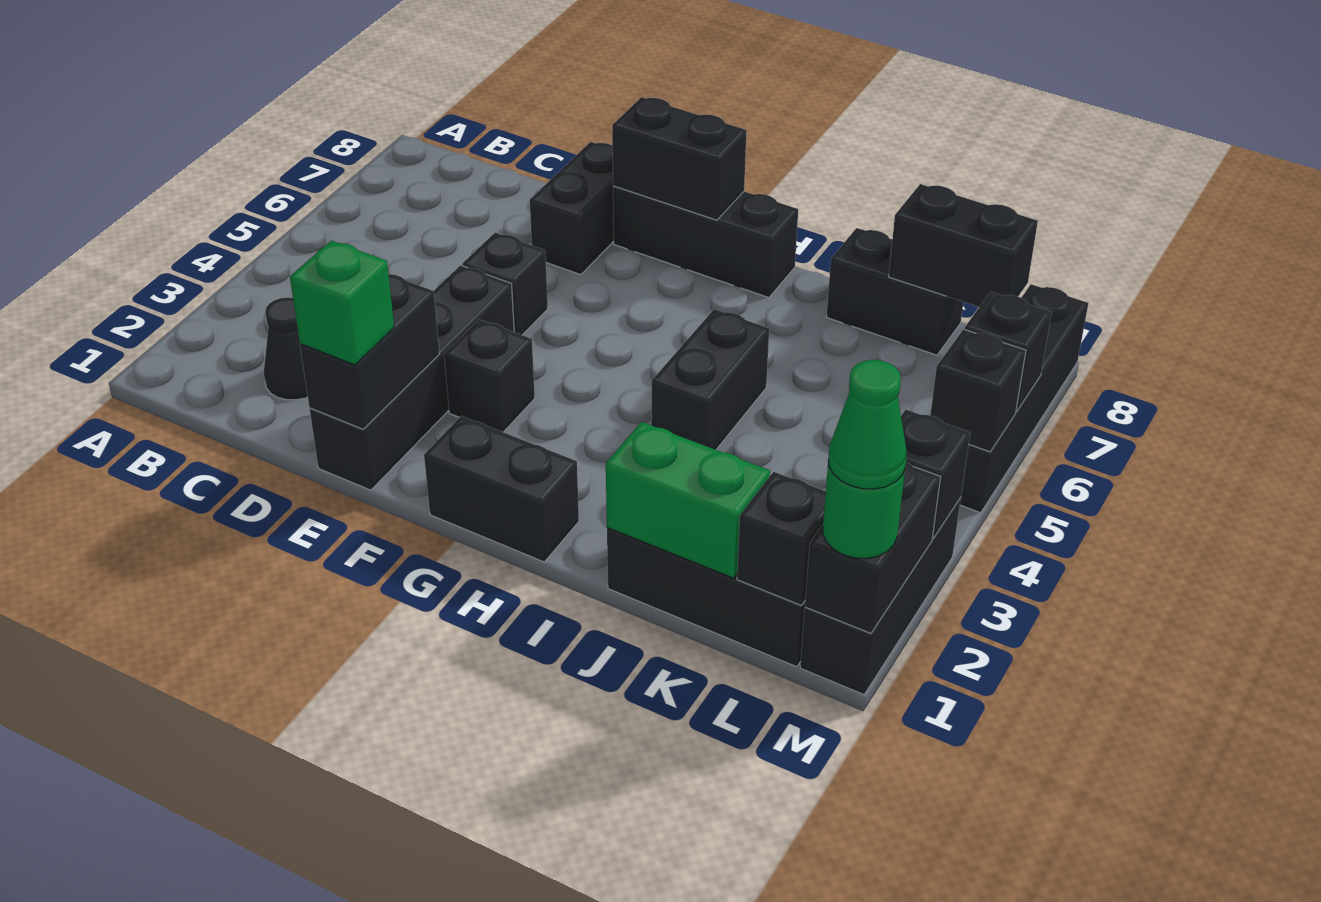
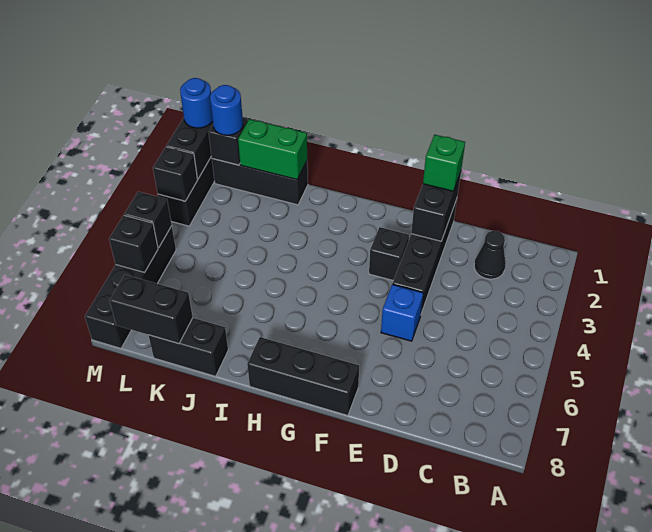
black 1x1 brick [462,233,548,335] -> blue 1x1 brick [381,284,423,341]
black 1x2 brick [530,142,614,275] -> none
black 1x2 brick [612,97,747,220] -> none
black 1x2 brick [424,416,579,562] -> none
black 1x2 brick [651,309,769,450] -> none
none -> blue 1x1 round brick [210,85,243,135]
green 1x1 round brick [823,458,905,558] -> blue 1x1 round brick [180,78,213,128]
green 1x1 cone [829,360,907,489] -> none

